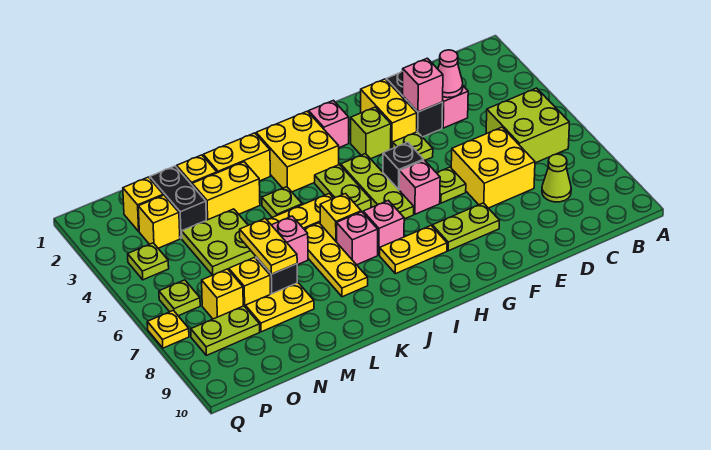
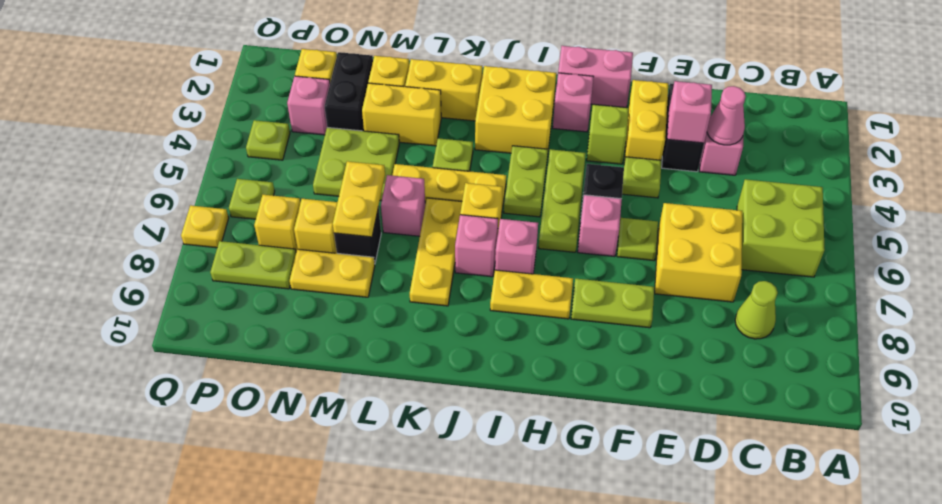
none -> pink 1x2 brick [558,46,633,107]
yellow 1x1 brick [138,195,180,248] -> pink 1x1 brick [287,76,330,135]

